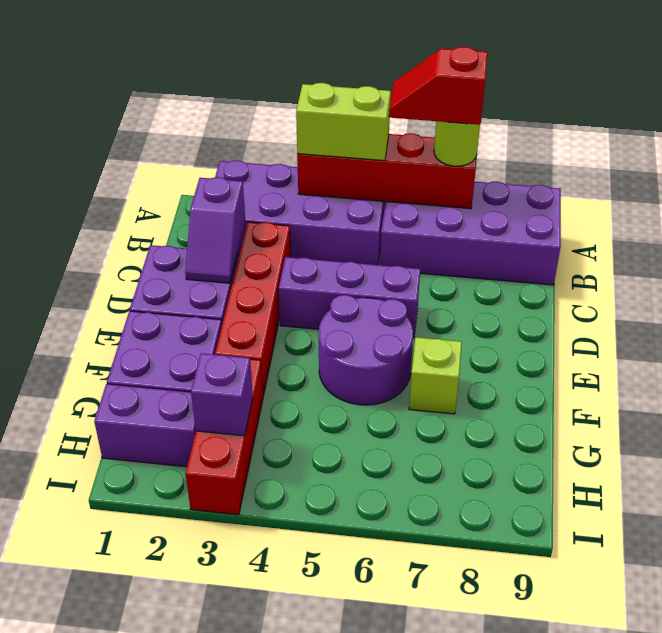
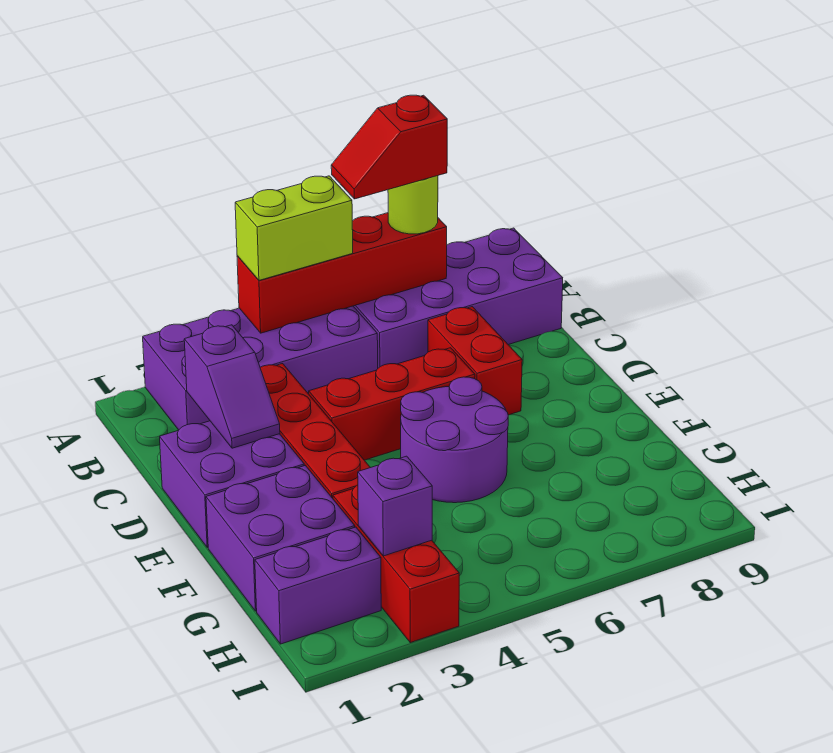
none -> red 1x2 brick [428,307,522,415]
purple 1x3 brick [279,257,420,338] -> red 1x3 brick [309,348,475,460]
lime 1x1 brick [409,337,462,414] -> none

